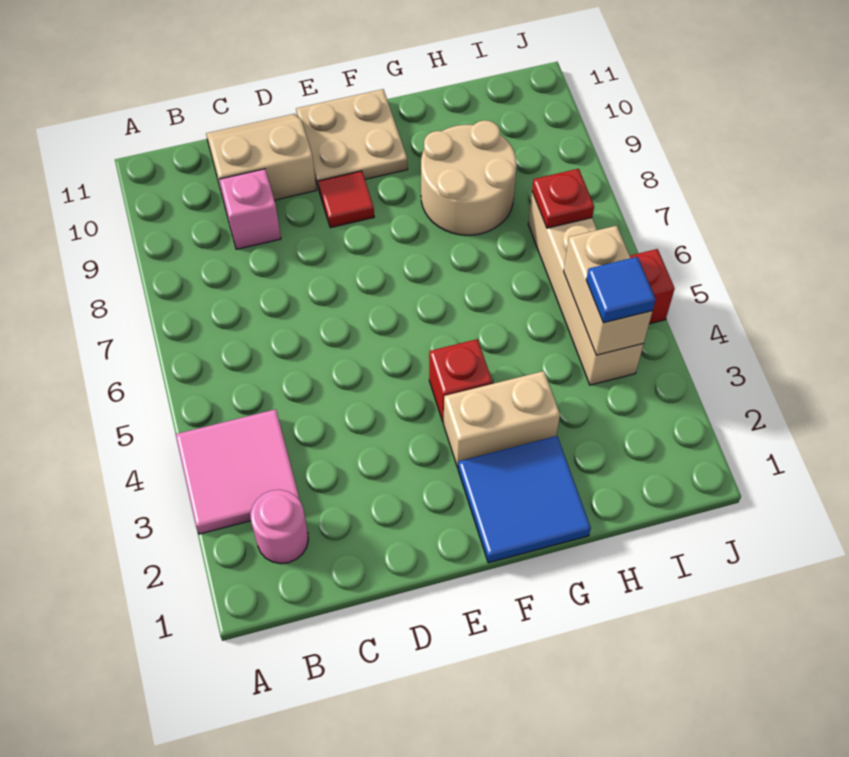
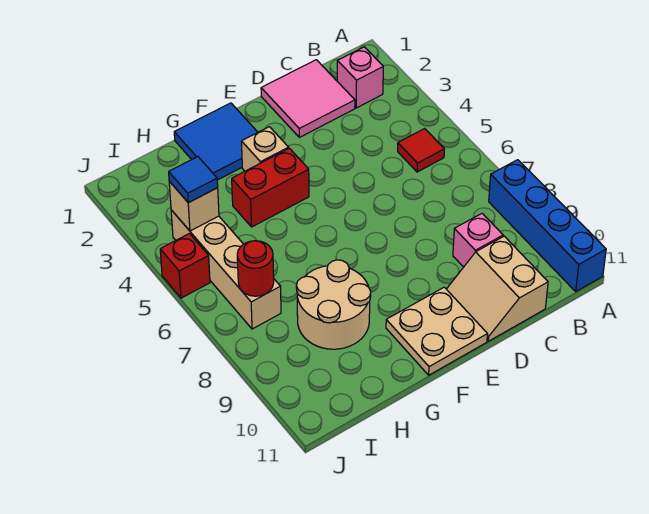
pink 2x2 tile [176,409,300,534] -> pink 2x2 tile moved to [261,60,355,137]
none -> blue 1x4 brick [489,160,606,291]
pink 1x1 round brick [250,490,308,564] -> pink 1x1 brick [337,47,383,108]
tan 2x2 slope [206,114,316,205] -> tan 2x2 slope turned to [447,236,548,341]
red 1x1 tile [318,171,374,228] -> red 1x1 tile moved to [398,129,444,172]
tan 1x2 brick [443,371,560,467] -> tan 1x1 brick [242,127,289,171]
red 1x1 brick [429,339,492,422] -> red 1x2 brick [232,148,309,227]
tan 1x2 brick [564,226,652,355] -> tan 1x1 brick [169,182,219,231]
red 1x1 plate [532,169,594,228] -> red 1x1 round brick [237,241,274,296]

